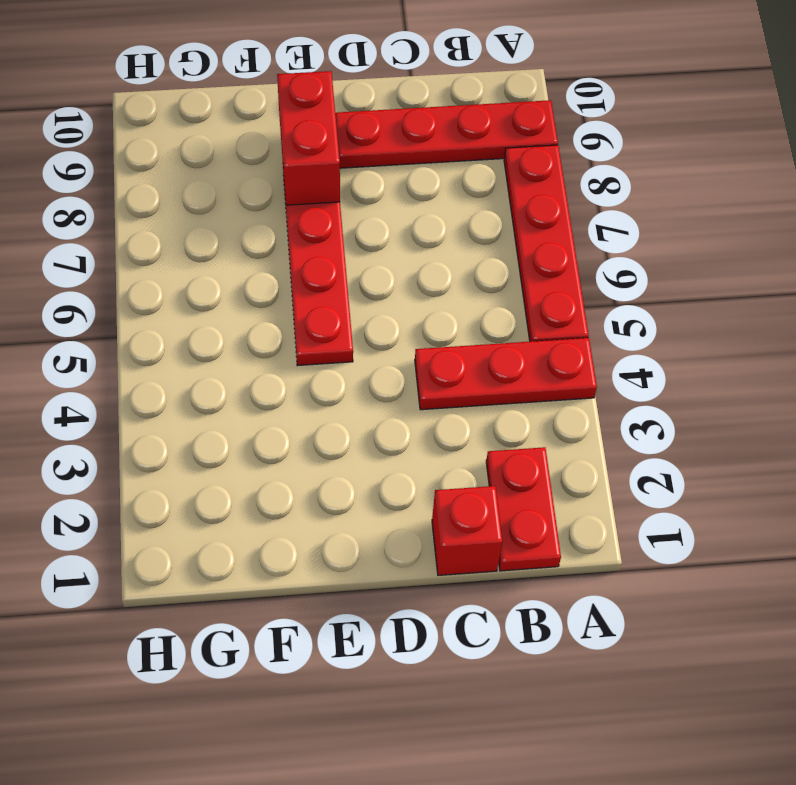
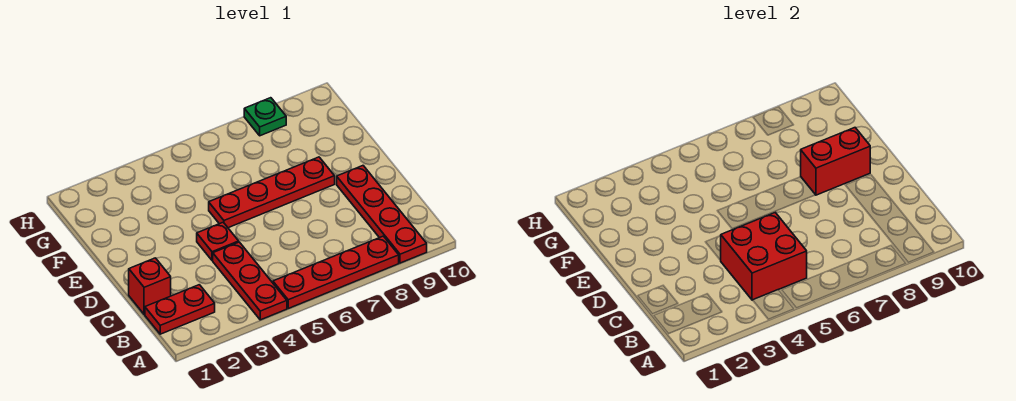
none -> red 2x2 brick [721,213,807,300]
none -> red 1x1 plate [197,222,239,260]
none -> green 1x1 plate [244,98,286,136]

